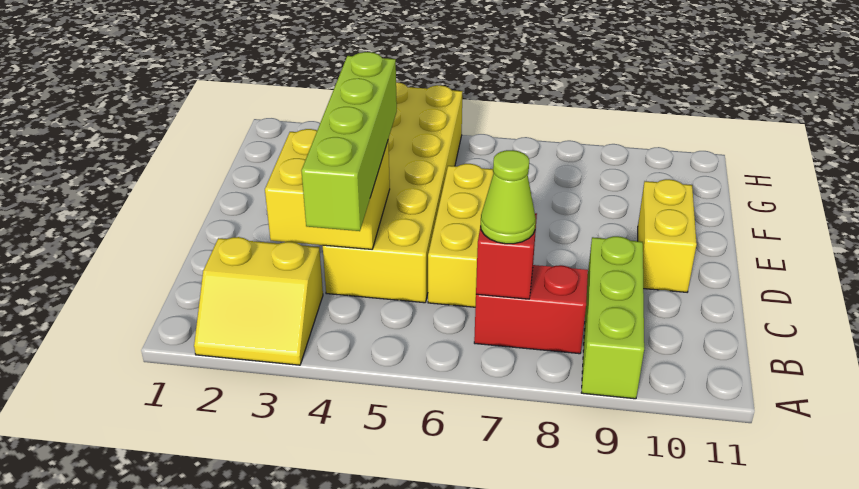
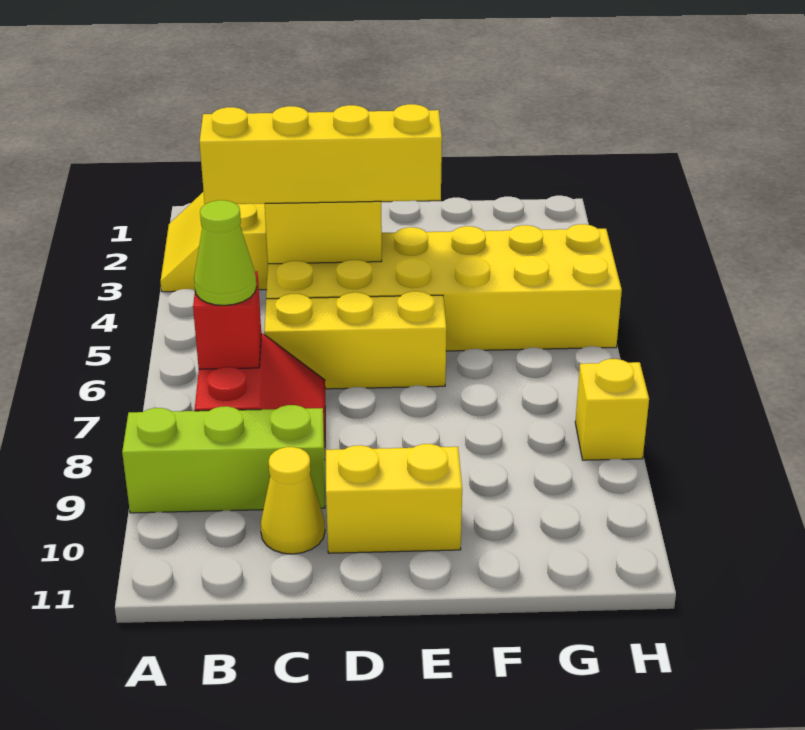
lime 1x4 brick [301,52,397,231] -> yellow 1x4 brick [200,104,442,204]
none -> yellow 1x1 cone [261,447,325,554]
none -> yellow 1x1 brick [575,359,649,460]

